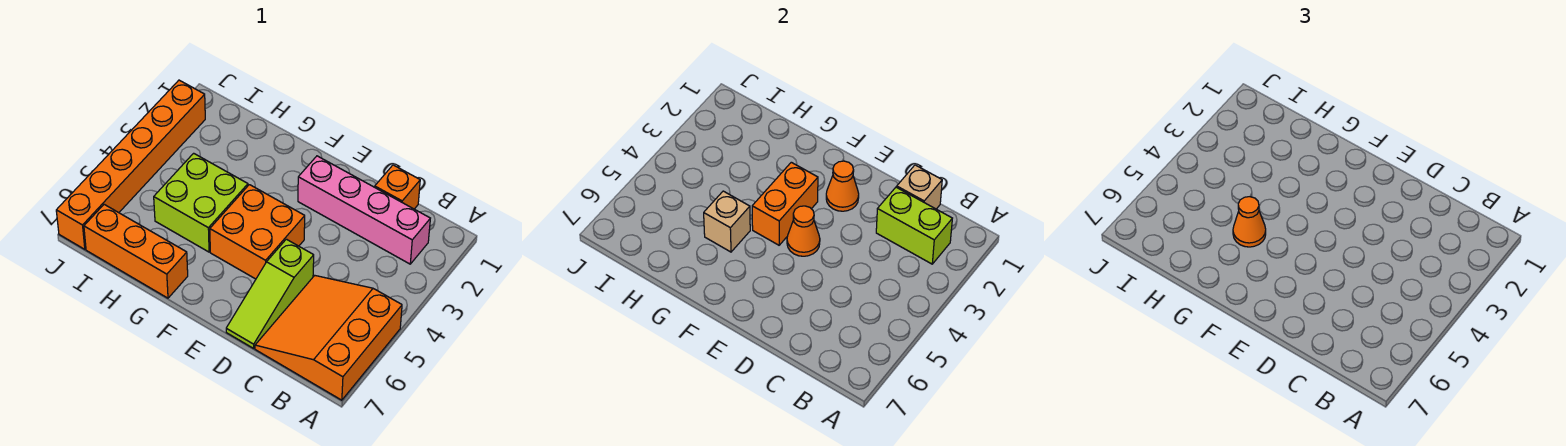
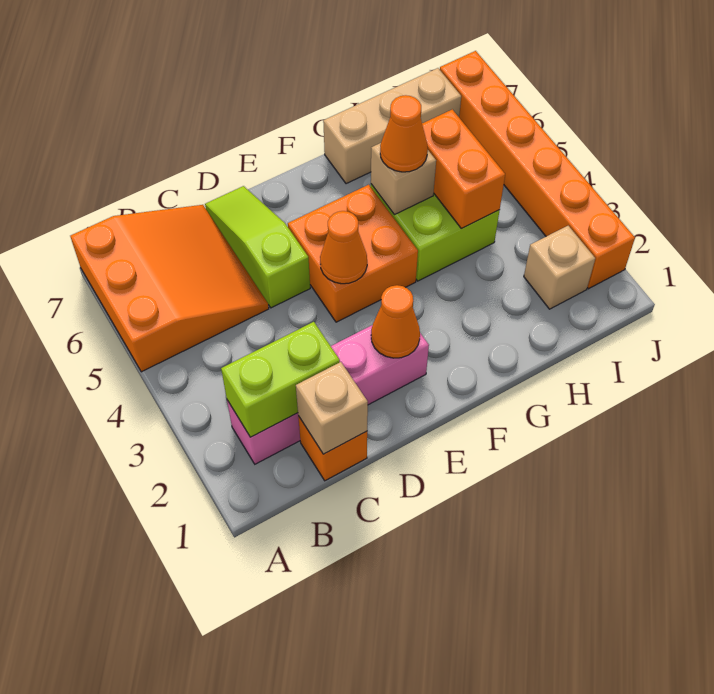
orange 1x2 brick [752,162,818,245] -> orange 1x2 brick moved to [422,109,505,229]
orange 1x3 brick [84,204,188,298] -> tan 1x3 brick [323,68,461,184]
none -> tan 1x1 brick [524,226,595,309]

